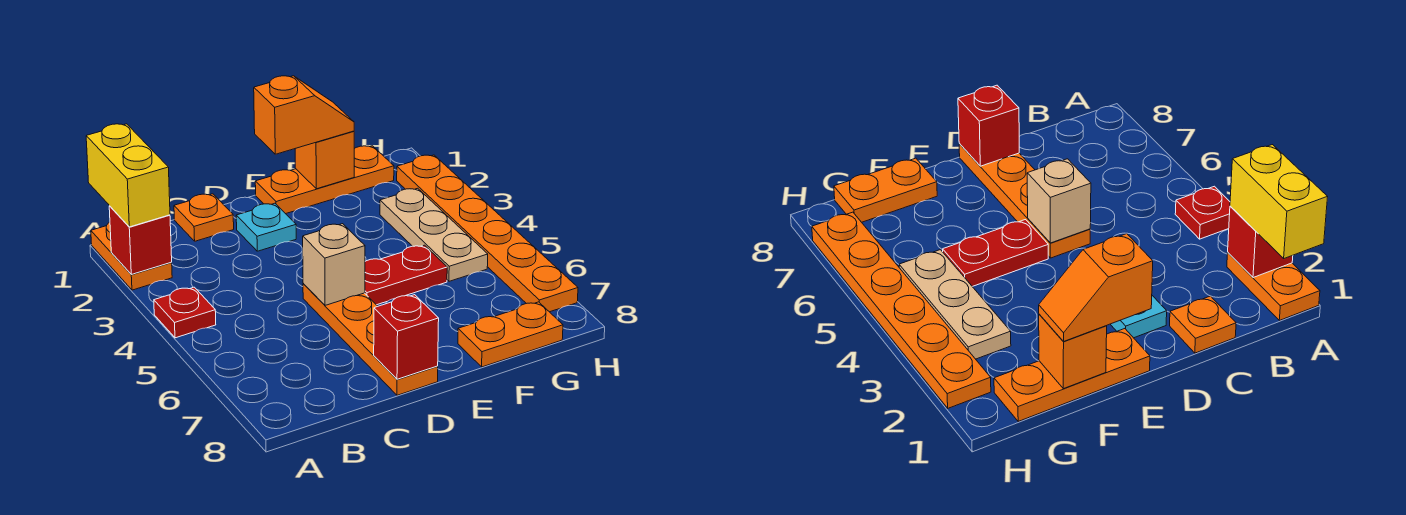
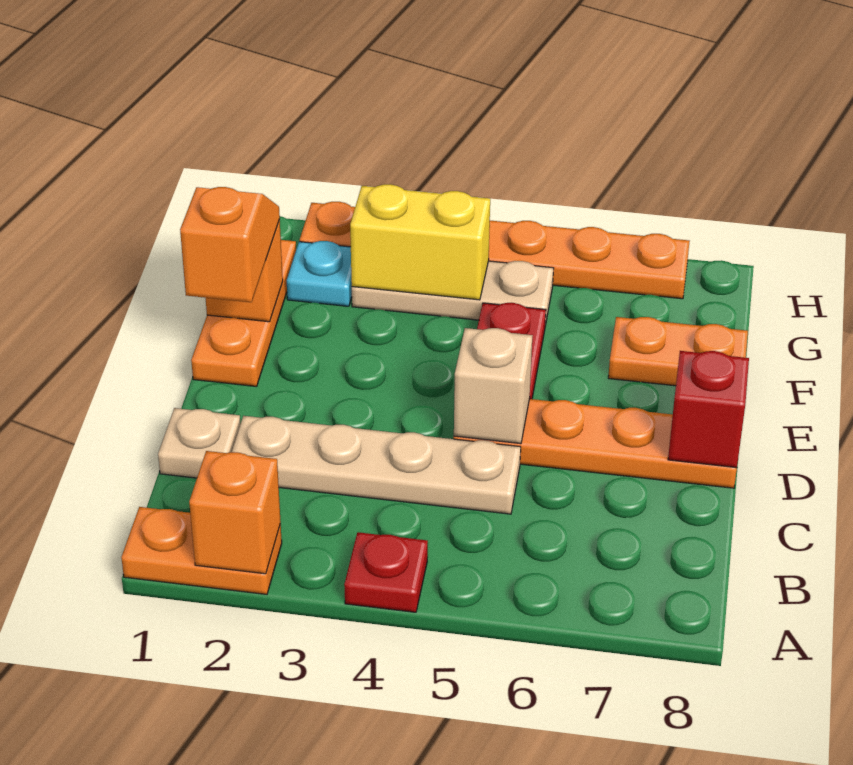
yellow 1x2 brick [86,124,170,227] -> yellow 1x2 brick moved to [350,184,490,300]
red 1x1 brick [109,206,172,274] -> orange 1x1 brick [189,451,281,574]
orange 1x1 plate [174,194,234,241] -> tan 1x1 plate [158,408,241,478]
none -> tan 1x4 plate [232,416,521,514]
cyan 1x1 plate [236,203,296,251] -> cyan 1x1 plate moved to [287,241,352,306]
orange 1x2 plate [458,302,563,367] -> orange 1x2 plate turned to [608,317,748,386]

